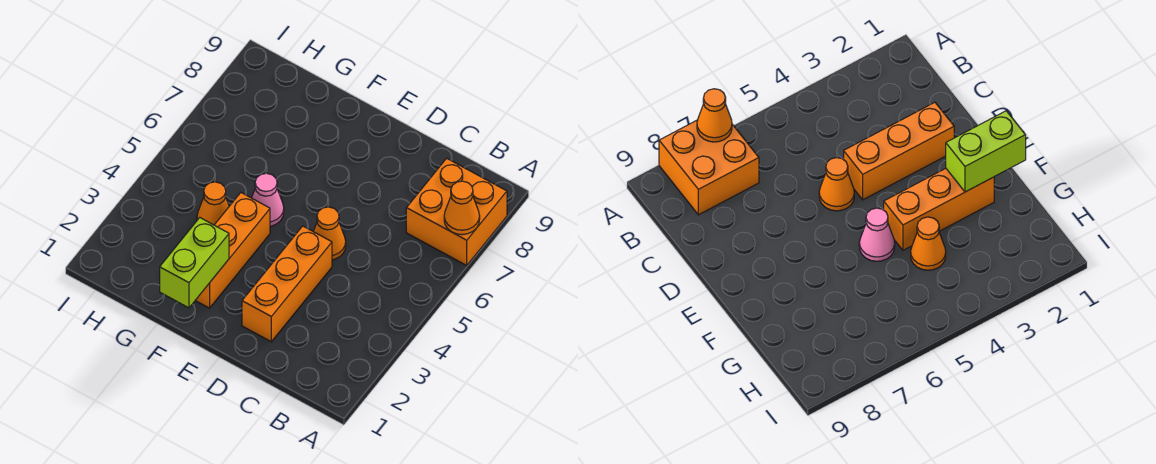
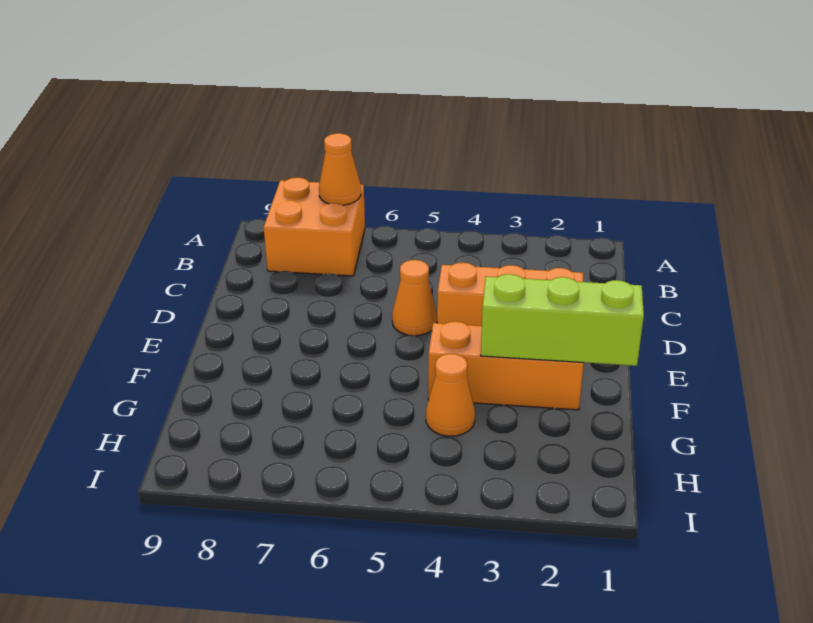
lime 1x2 brick [160,218,229,308] -> lime 1x3 brick [481,274,644,366]
pink 1x1 cone [252,173,284,226] -> none

